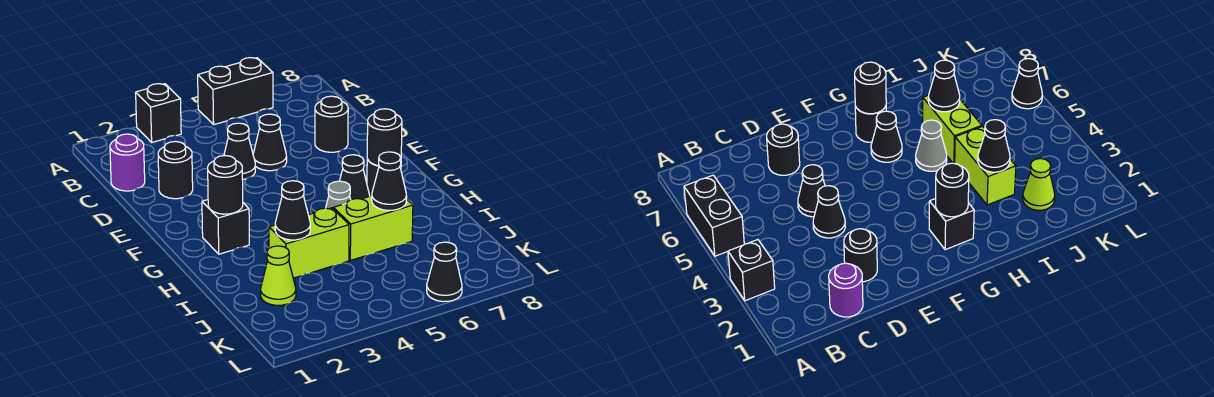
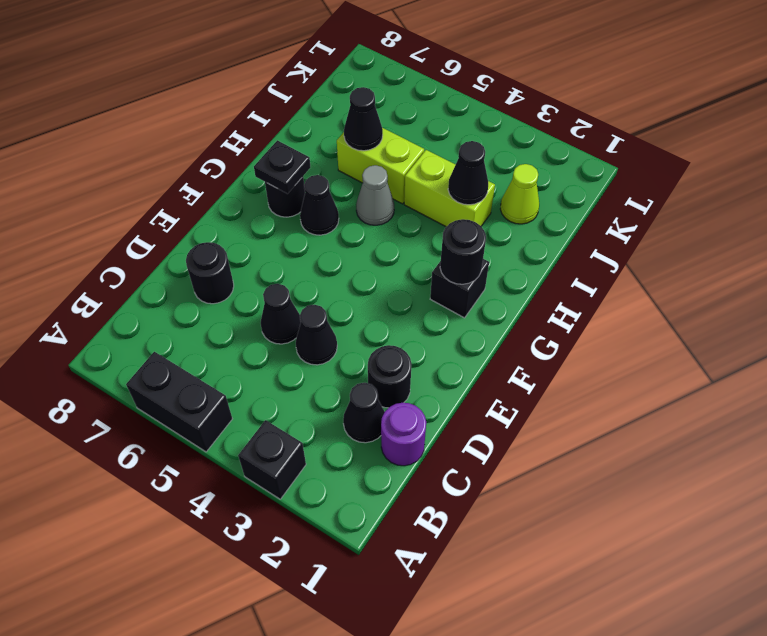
black 1x1 round brick [367,109,402,166] -> black 1x1 plate [254,140,310,194]
black 1x1 cone [427,242,462,302] -> black 1x1 cone moved to [343,383,385,443]

